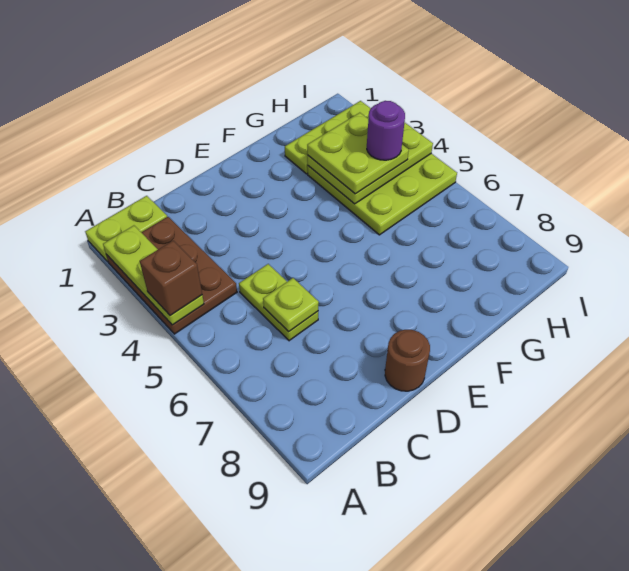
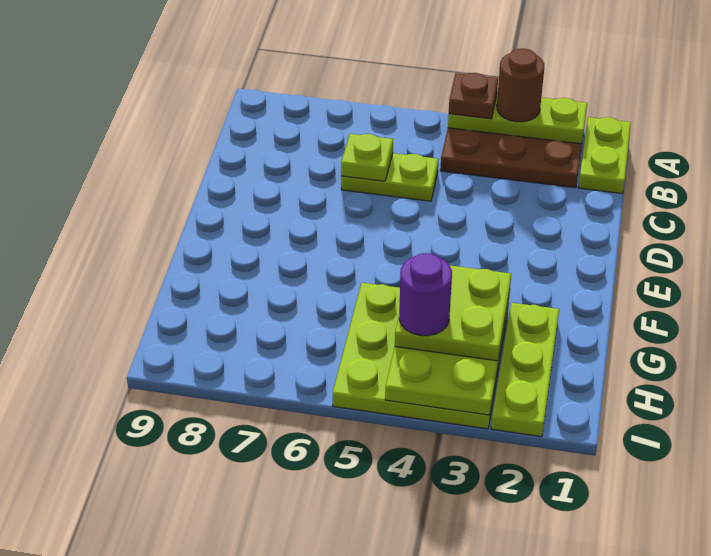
brown 1x1 brick [140,241,202,316] -> brown 1x1 plate [449,73,498,119]
brown 1x1 round brick [385,330,430,391] -> brown 1x1 round brick moved to [497,48,544,122]

